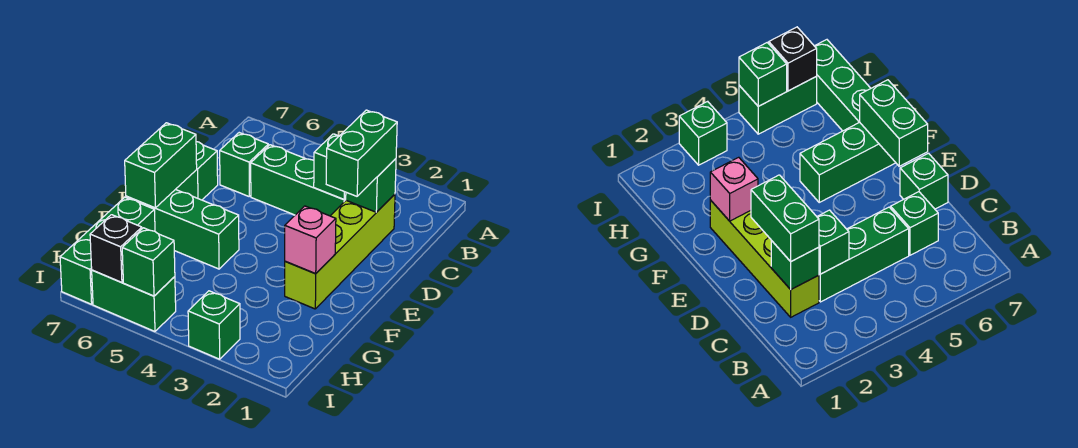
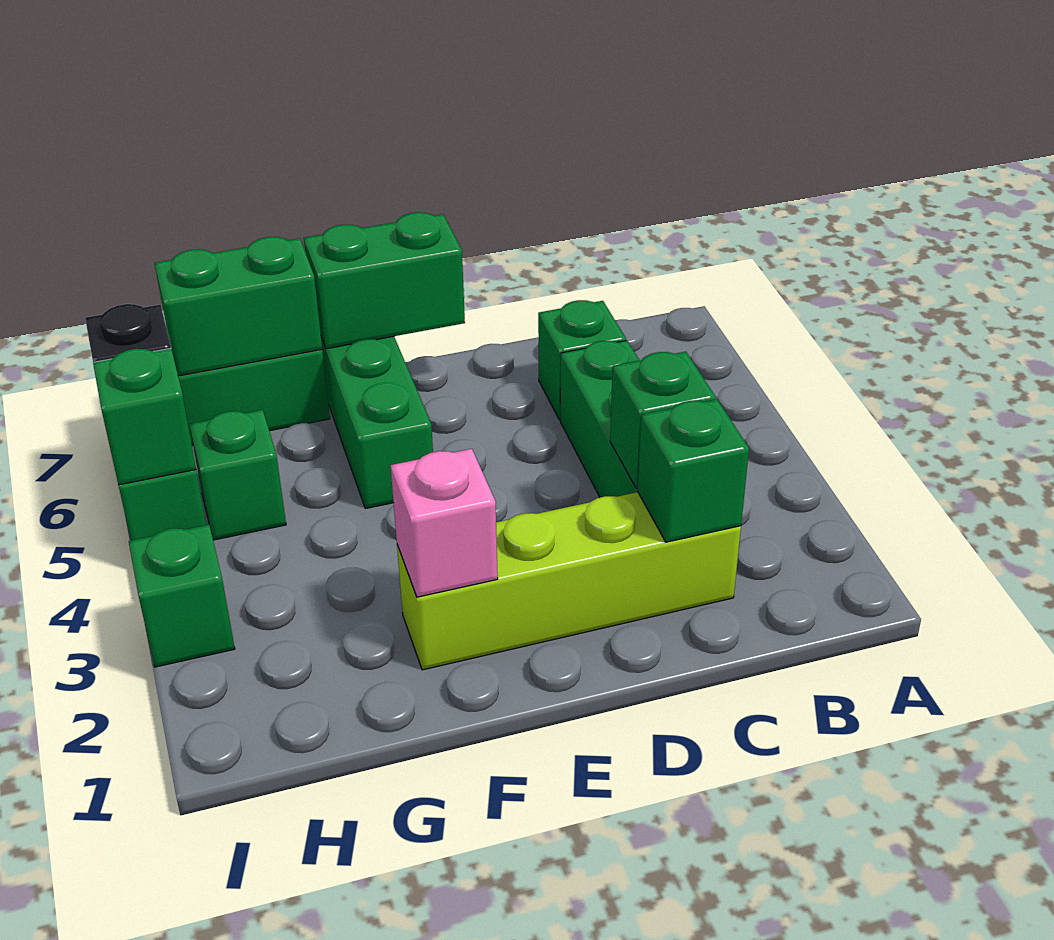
green 1x2 brick [326,110,397,196] -> green 1x2 brick moved to [155,237,322,376]
green 1x1 brick [176,142,218,200] -> green 1x1 brick moved to [189,410,286,540]

